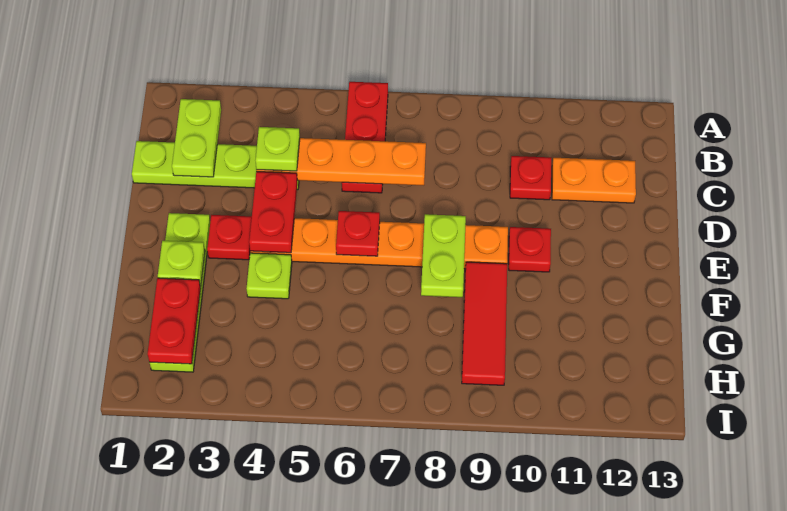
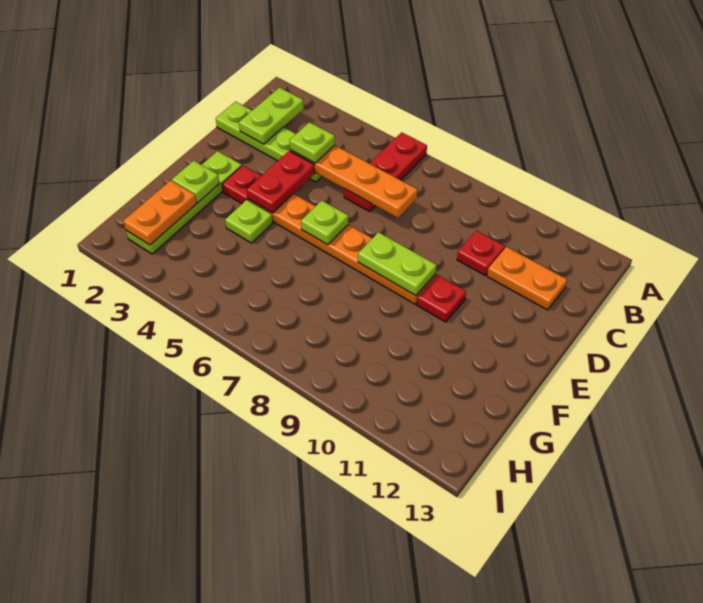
red 1x1 plate [336,211,380,256] -> lime 1x1 plate [301,201,348,245]
lime 1x2 plate [421,214,466,297] -> lime 1x2 plate turned to [358,232,436,296]
red 1x3 tile [462,262,507,385] -> none
red 1x2 plate [148,278,201,364] -> orange 1x2 plate [123,180,197,245]

